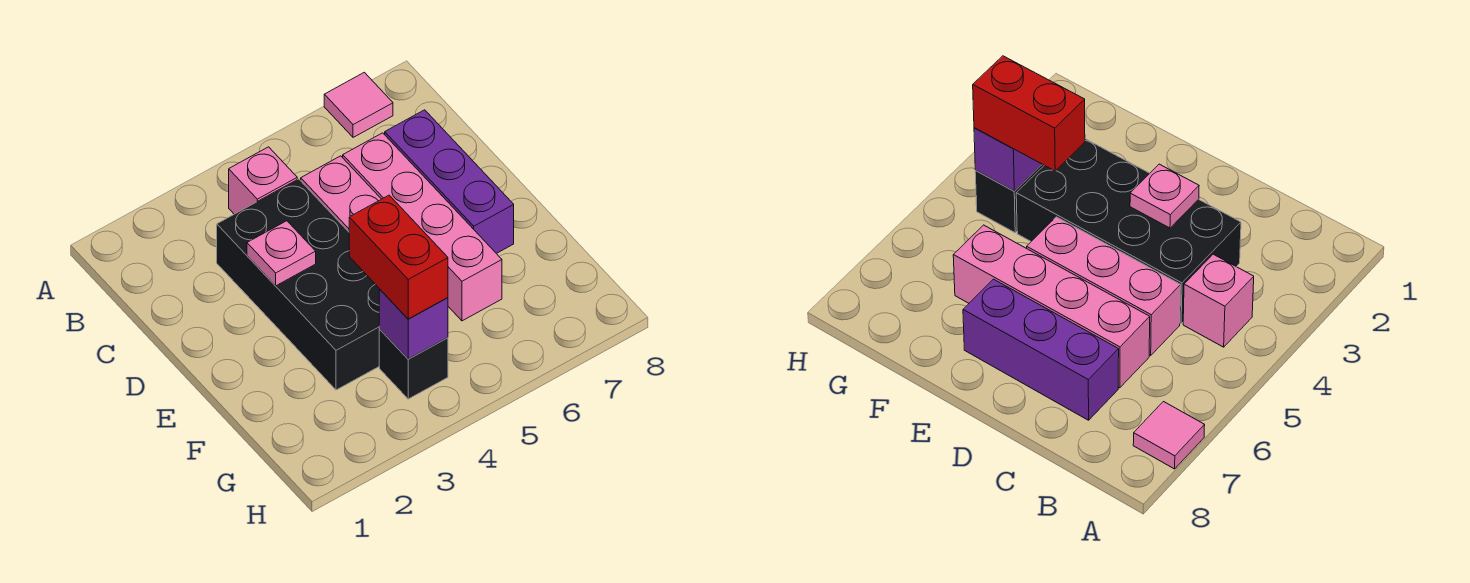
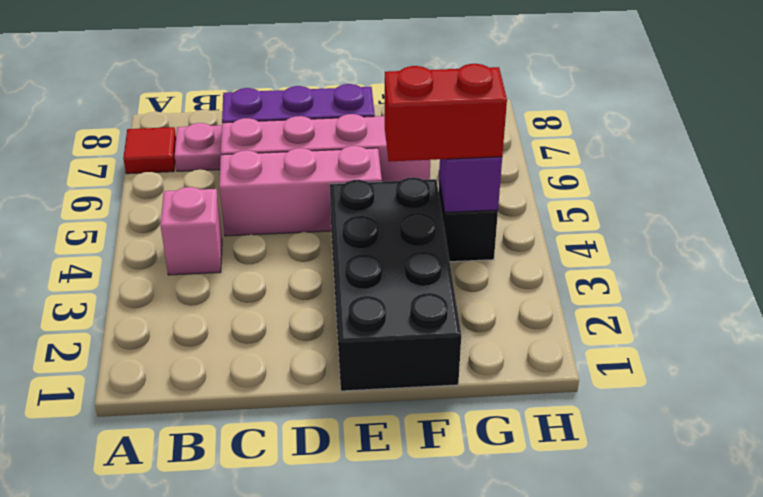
pink 1x1 tile [324,72,393,137] -> red 1x1 tile [123,127,176,174]
black 2x4 brick [217,179,379,390] -> black 2x4 brick turned to [330,177,461,391]
pink 1x1 plate [247,221,316,286] -> pink 1x1 plate moved to [175,123,222,171]

